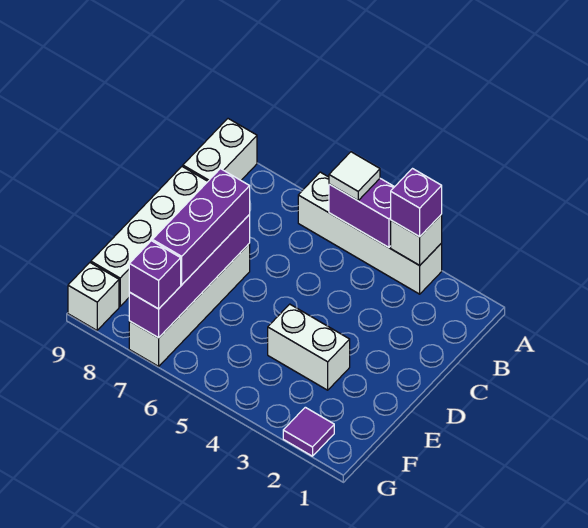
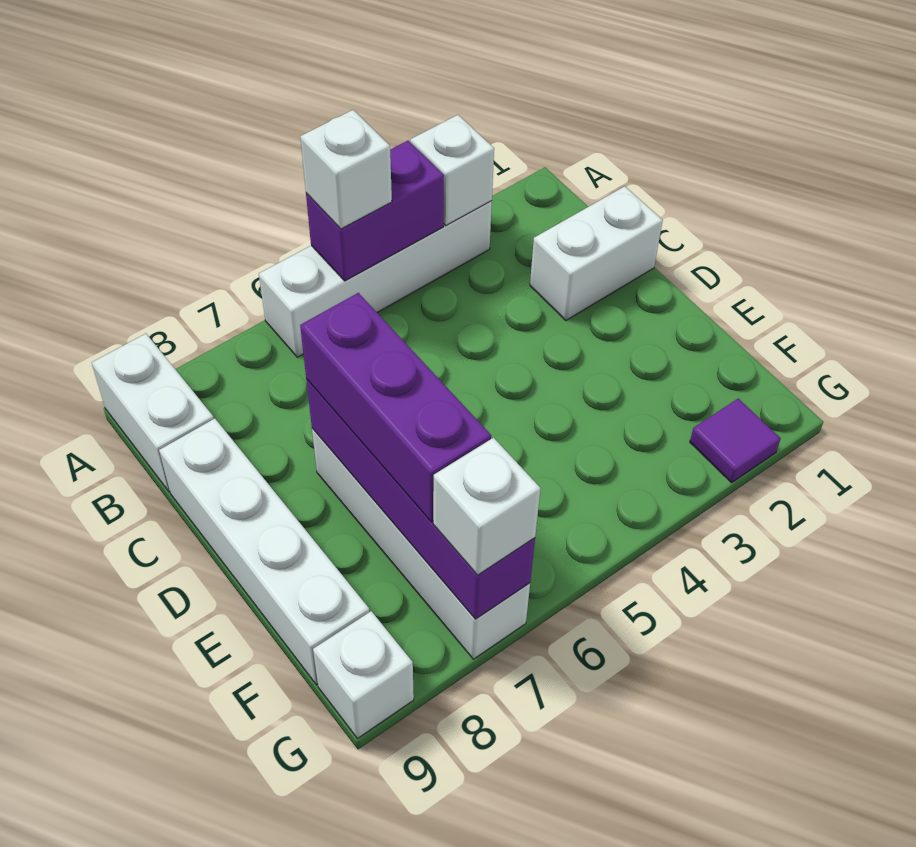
purple 1x1 brick [391,169,442,237] -> none
white 1x1 tile [329,152,380,201] -> white 1x1 brick [300,110,392,229]
white 1x2 brick [268,304,350,390] -> white 1x2 brick moved to [530,186,663,321]
purple 1x1 brick [129,241,181,309] -> white 1x1 brick [433,438,541,575]

